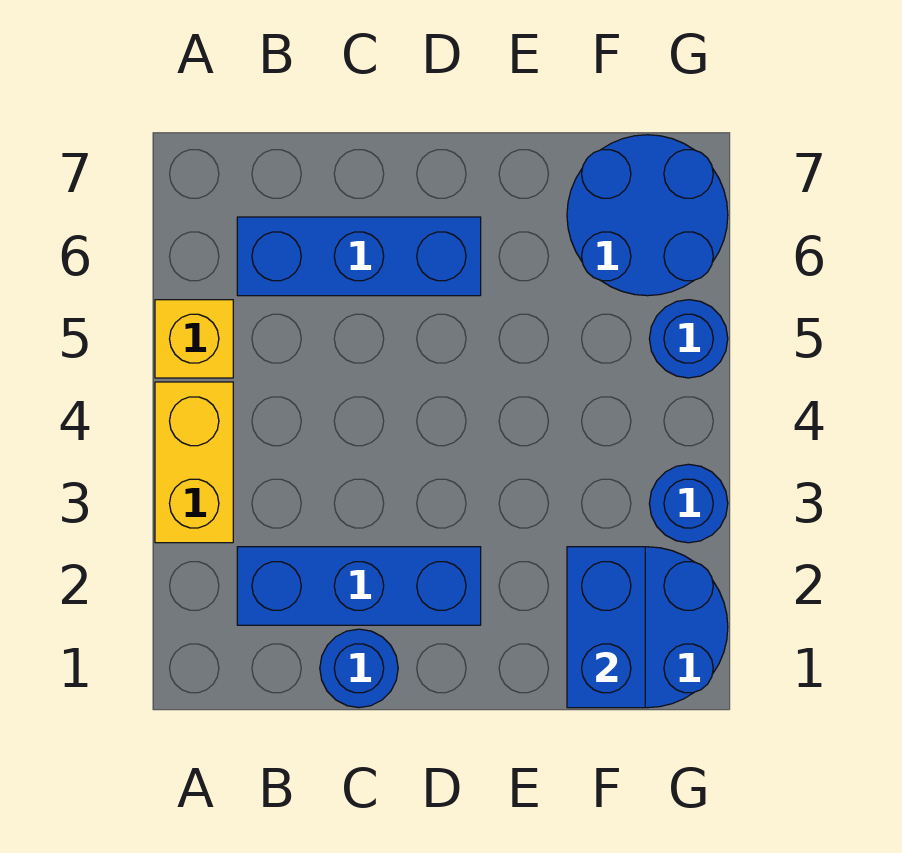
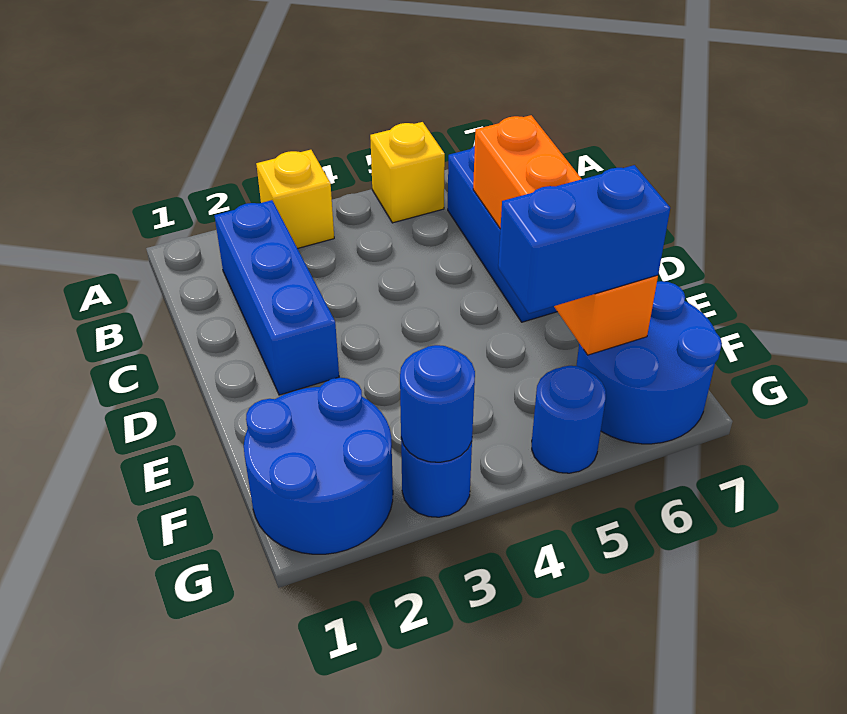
yellow 1x2 brick [155,382,233,543] -> yellow 1x1 brick [256,150,334,248]
blue 1x1 round brick [320,629,398,708] -> blue 1x1 round brick moved to [400,345,475,462]
none -> orange 1x4 brick [473,115,658,355]
blue 1x2 brick [567,547,645,708] -> blue 1x2 brick moved to [498,165,670,313]

